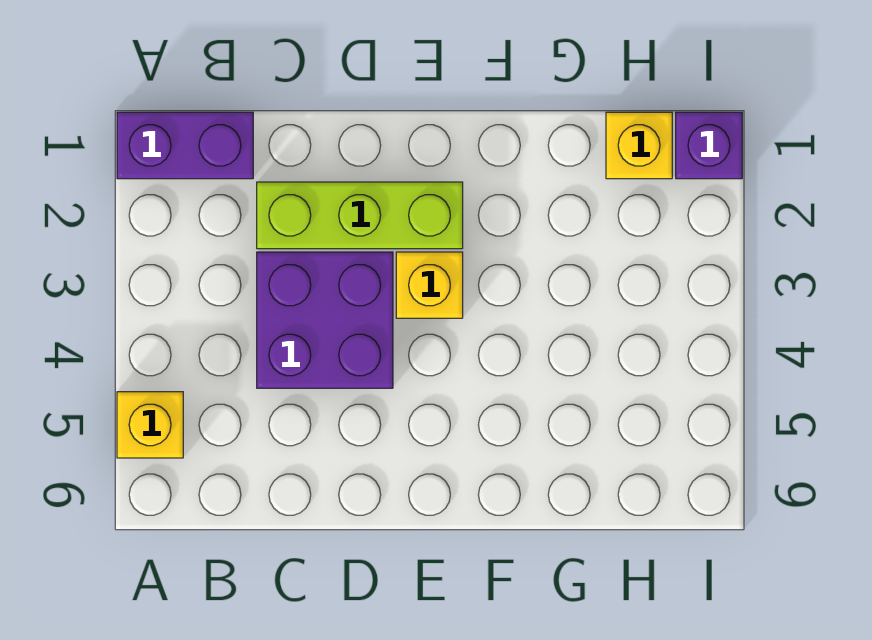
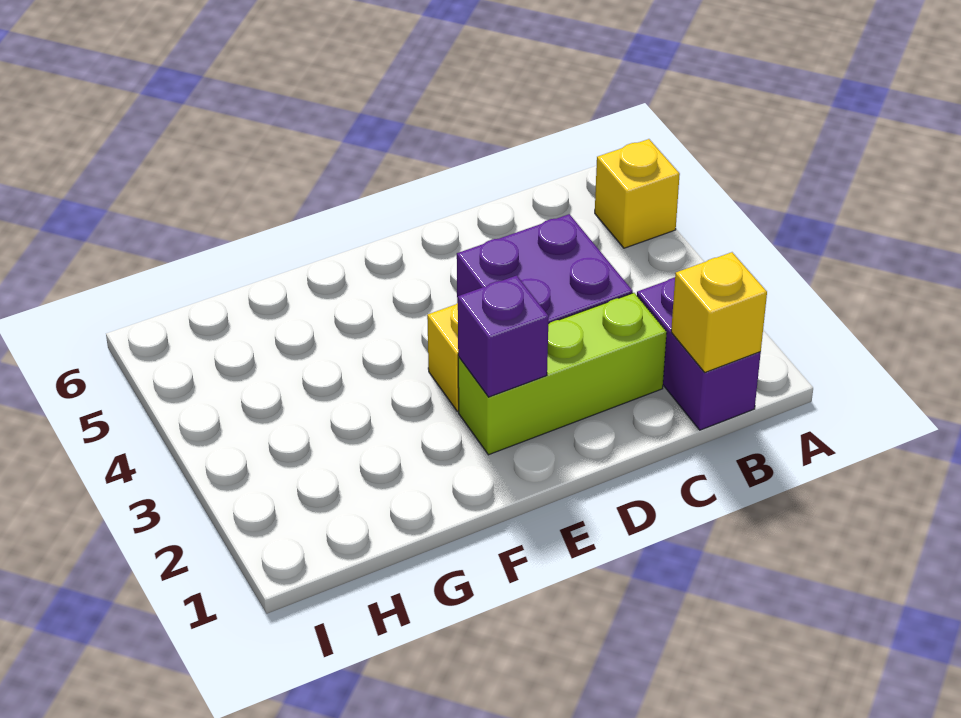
purple 1x2 brick [117,112,253,179] -> purple 1x2 brick turned to [637,277,761,430]
yellow 1x1 brick [606,112,672,179] -> yellow 1x1 brick moved to [671,252,767,372]
purple 1x1 brick [676,112,742,179] -> purple 1x1 brick moved to [458,275,549,397]

